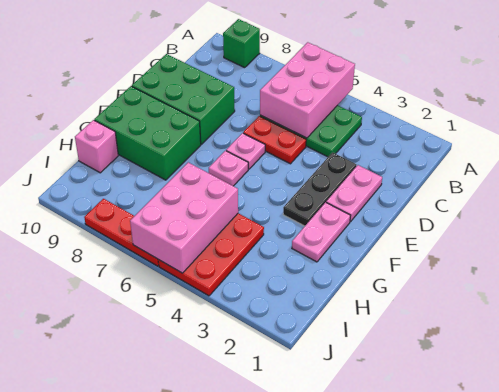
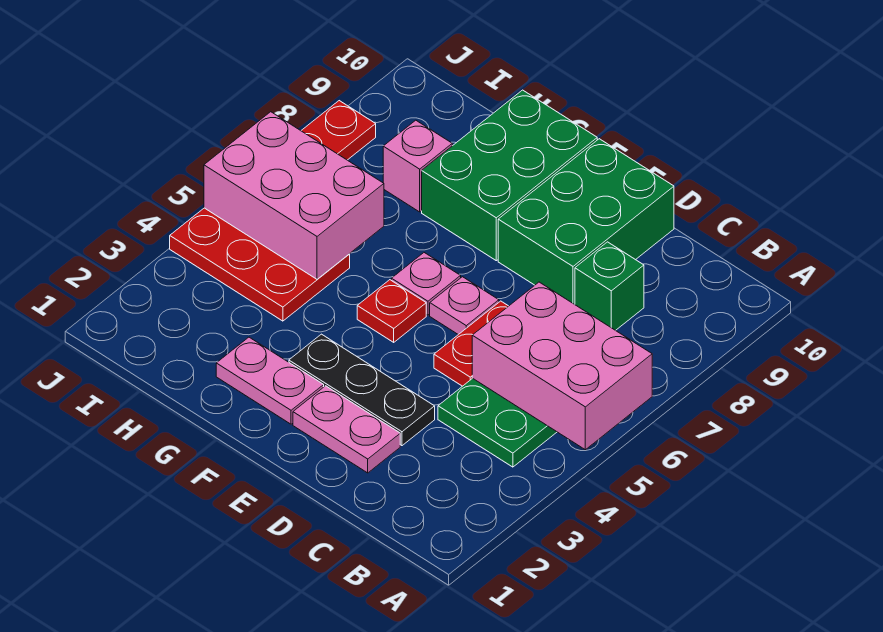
green 1x1 brick [223,19,260,68] -> green 1x1 brick moved to [575,242,644,330]
none -> red 1x1 plate [357,280,426,342]
pink 1x1 brick [75,120,118,173] -> pink 1x1 brick moved to [383,120,452,212]

